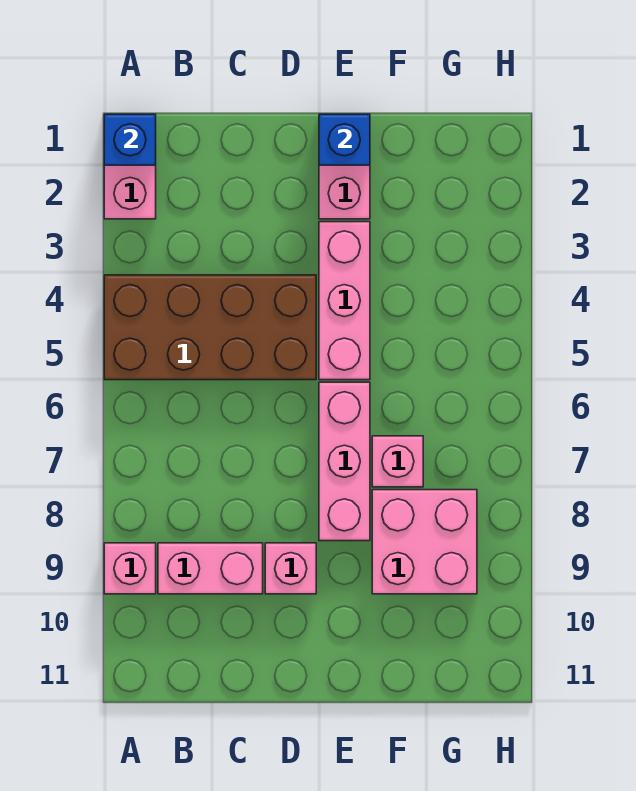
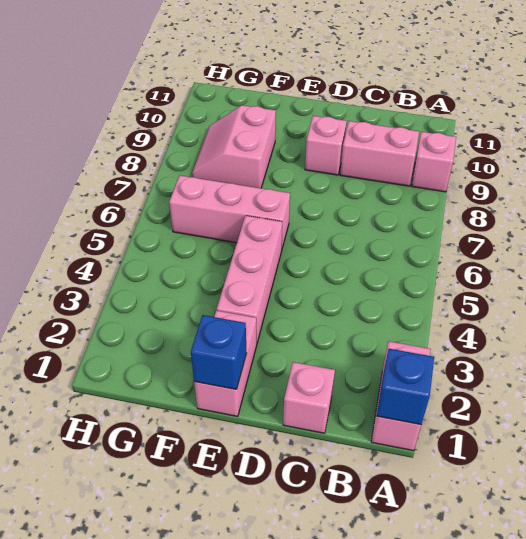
brown 2x4 brick [104,275,316,380] -> none
pink 1x3 brick [319,382,370,541] -> pink 1x3 brick turned to [169,175,290,248]
pink 1x1 brick [372,436,423,487] -> pink 1x1 brick moved to [283,362,335,433]
pink 2x2 brick [372,490,477,594] -> pink 2x2 slope [192,105,276,188]

